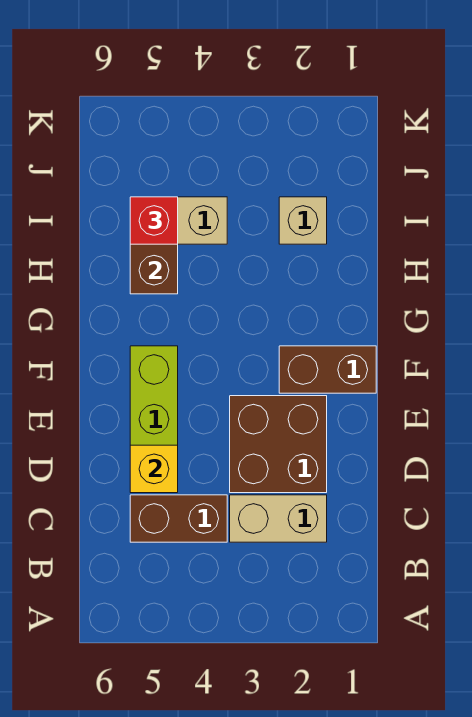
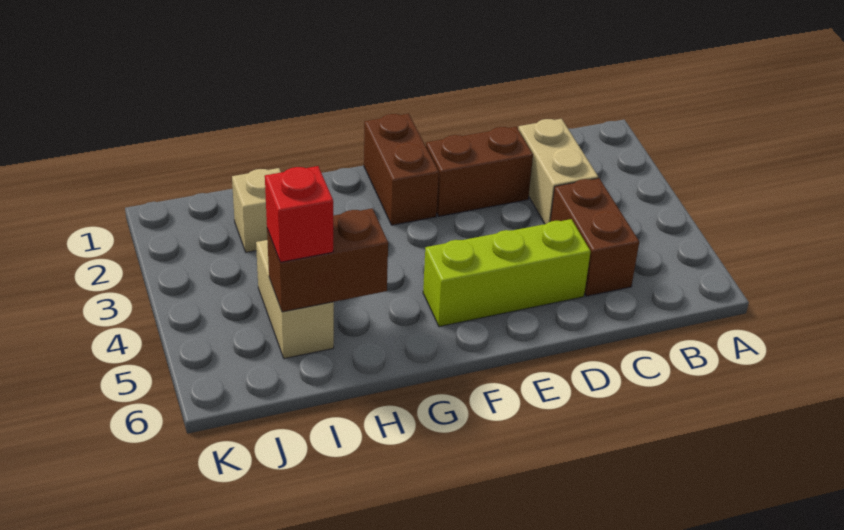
brown 2x2 brick [230,396,327,493] -> brown 1x2 brick [426,127,533,216]
yellow 1x1 brick [130,445,178,493] -> none

